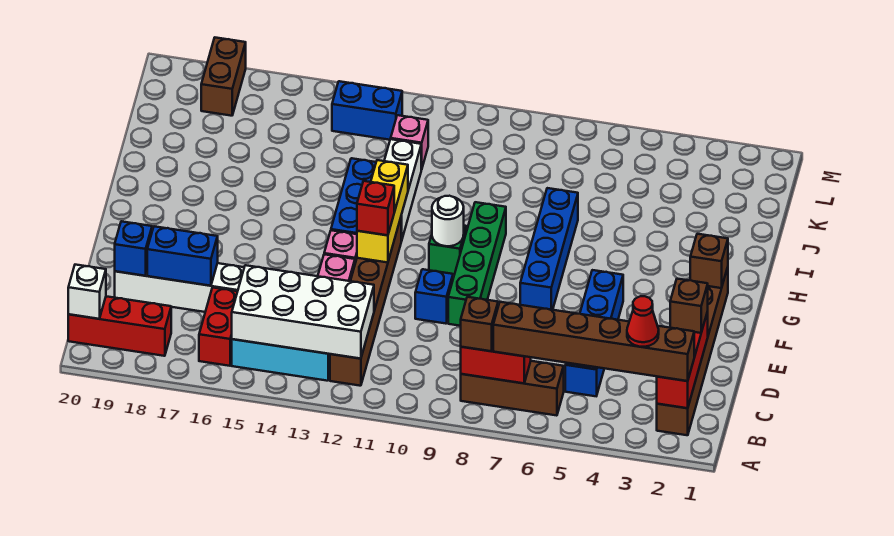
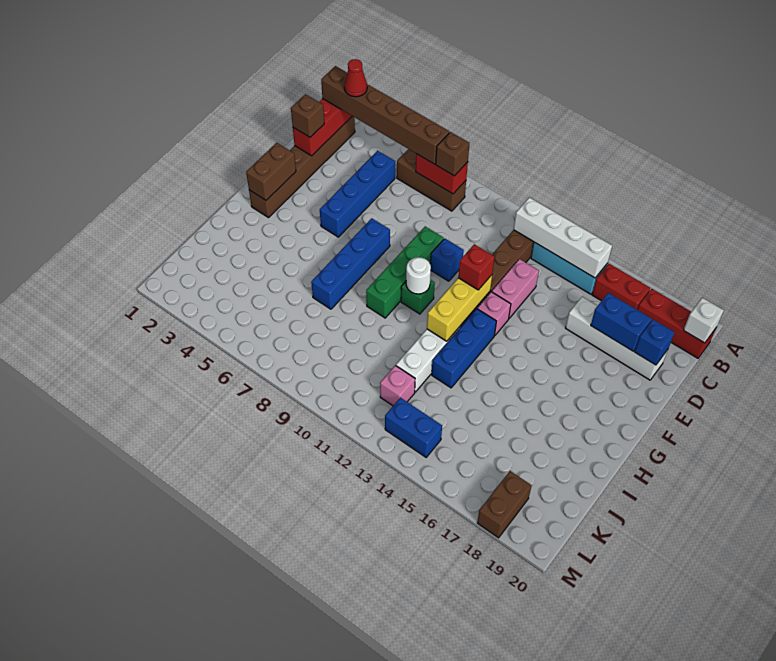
white 2x4 brick [232,265,374,359] -> white 1x4 brick [514,197,612,278]
red 1x2 brick [199,288,238,366] -> red 1x2 brick turned to [592,264,650,310]
brown 1x1 brick [690,234,728,288] -> brown 1x2 brick [246,143,296,200]

